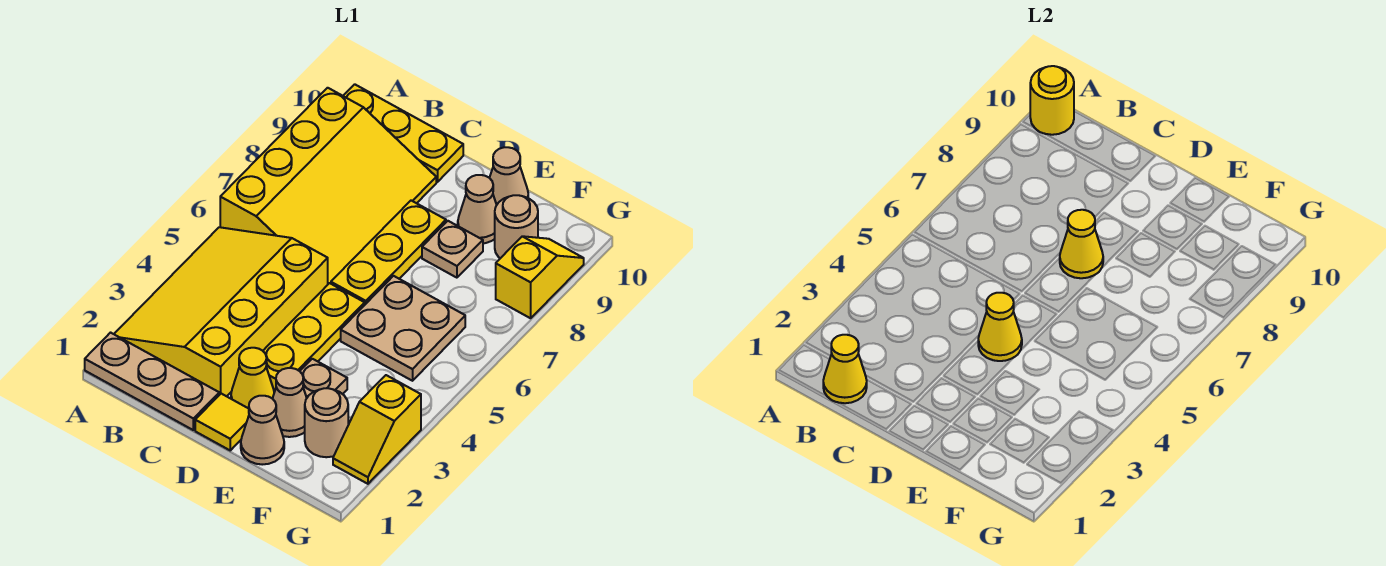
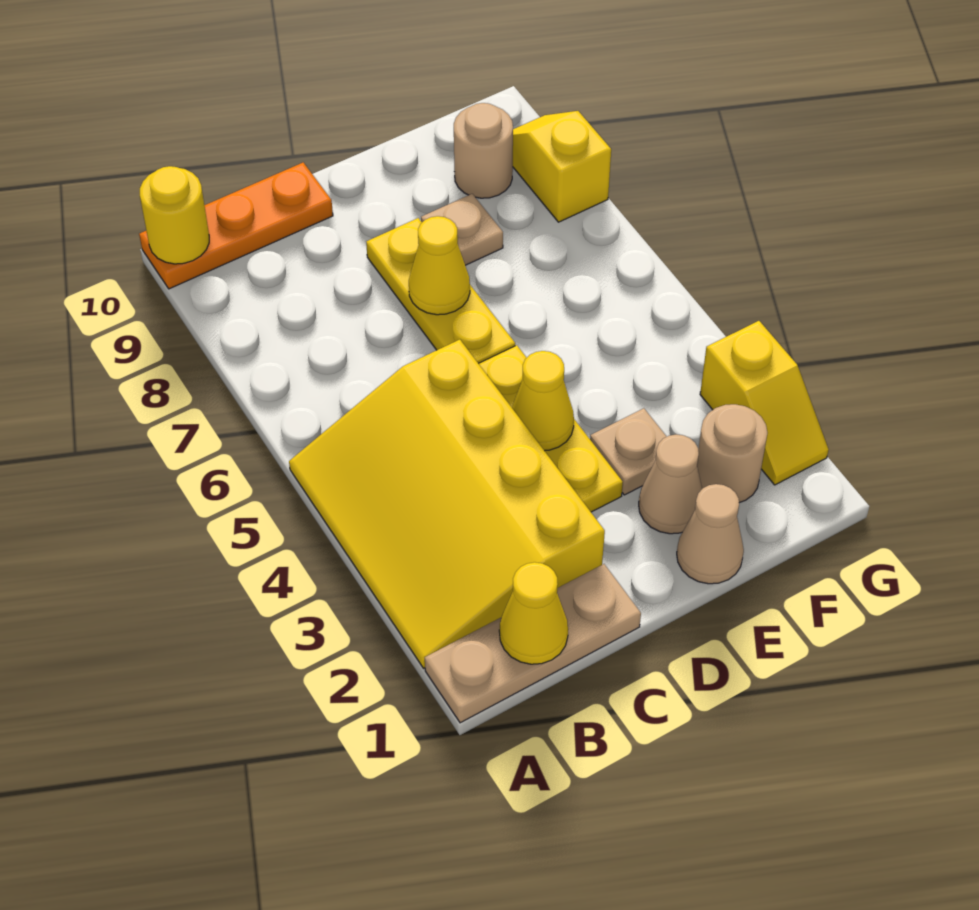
yellow 3x4 slope [220,88,436,284] -> none
yellow 1x3 plate [343,84,463,182] -> orange 1x3 plate [139,163,333,289]
yellow 1x1 tile [195,394,249,450] -> none
yellow 1x1 cone [231,348,274,408] -> none
tan 2x2 plate [341,276,465,381] -> none
tan 1x1 cone [458,175,497,243] -> none
tan 1x1 cone [490,147,528,205] -> none

